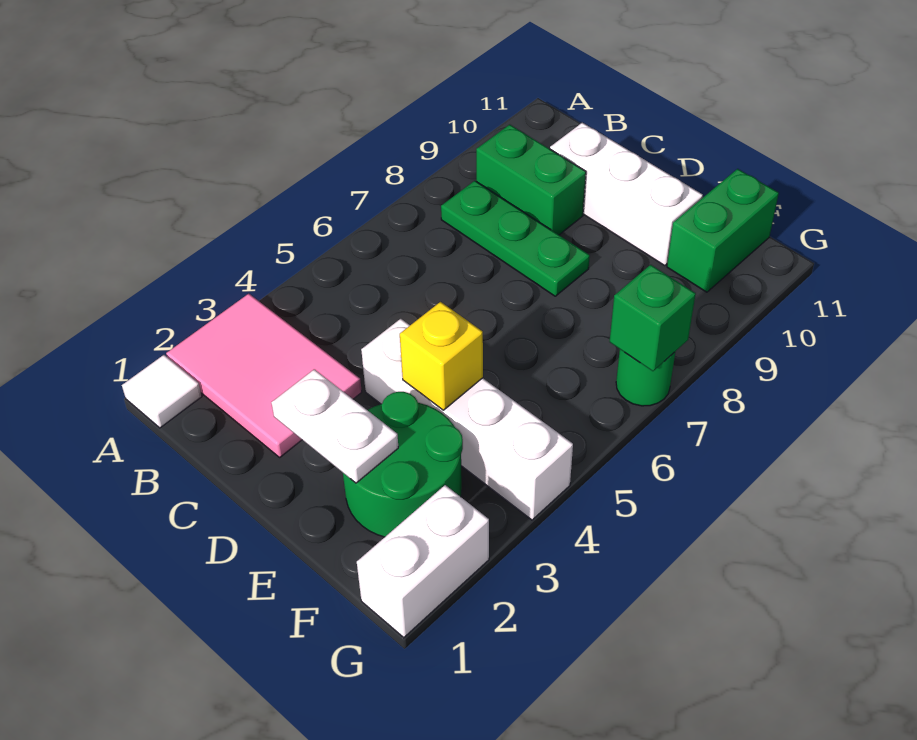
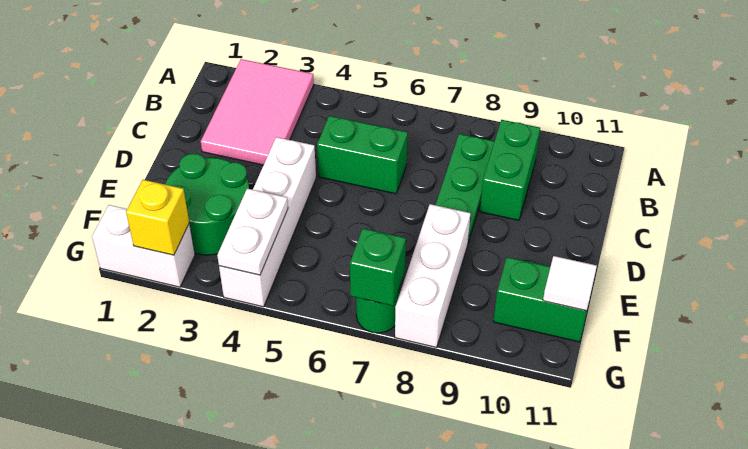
white 1x1 tile [122,355,202,428] -> white 1x1 tile moved to [543,256,597,311]
none -> green 1x2 brick [317,116,408,194]
white 1x3 brick [550,123,703,266] -> white 1x3 brick moved to [395,204,470,347]
white 1x2 plate [271,369,398,483] -> white 1x2 plate moved to [217,189,288,275]
yellow 1x1 brick [400,302,483,410] -> yellow 1x1 brick moved to [126,180,189,255]

